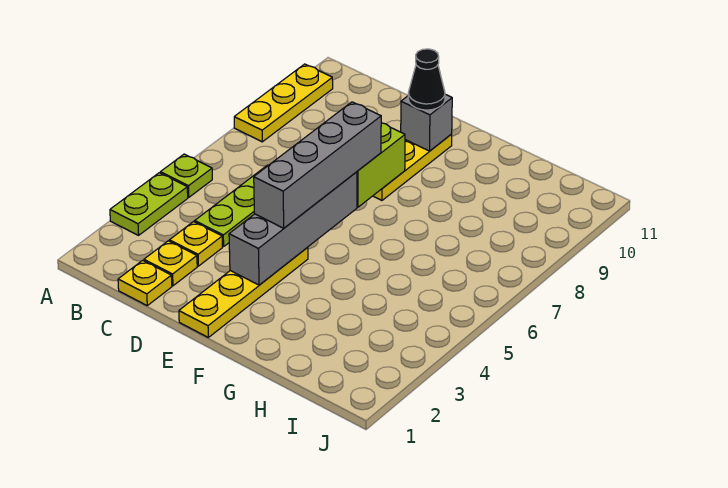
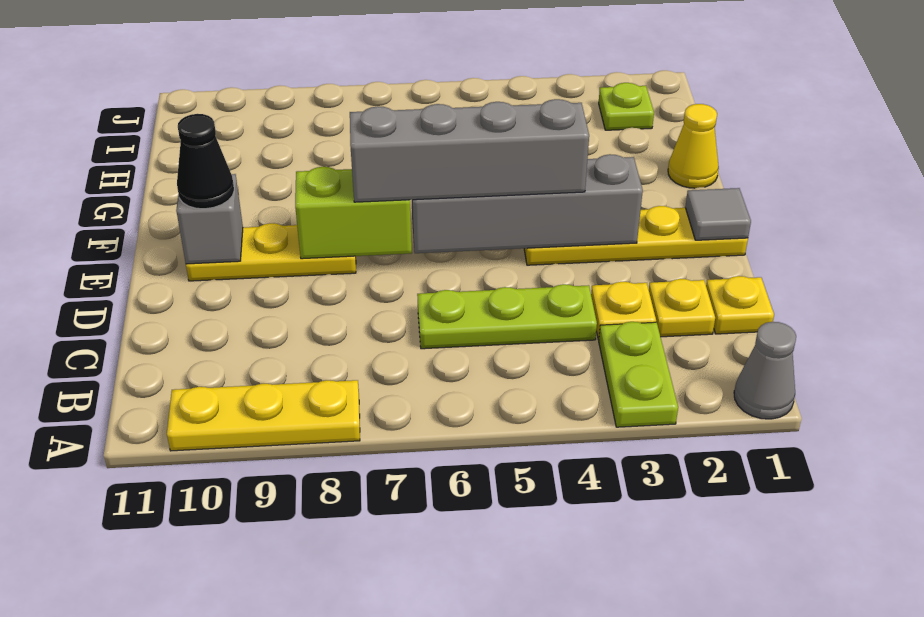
none -> grey 1x1 cone [734,322,796,419]
lime 1x2 plate [110,173,188,235] -> lime 1x2 plate turned to [599,322,678,427]
lime 1x1 plate [160,154,212,197] -> lime 1x1 plate moved to [599,83,654,130]
none -> grey 1x1 tile [685,188,751,240]
none -> yellow 1x1 cone [668,104,719,188]

